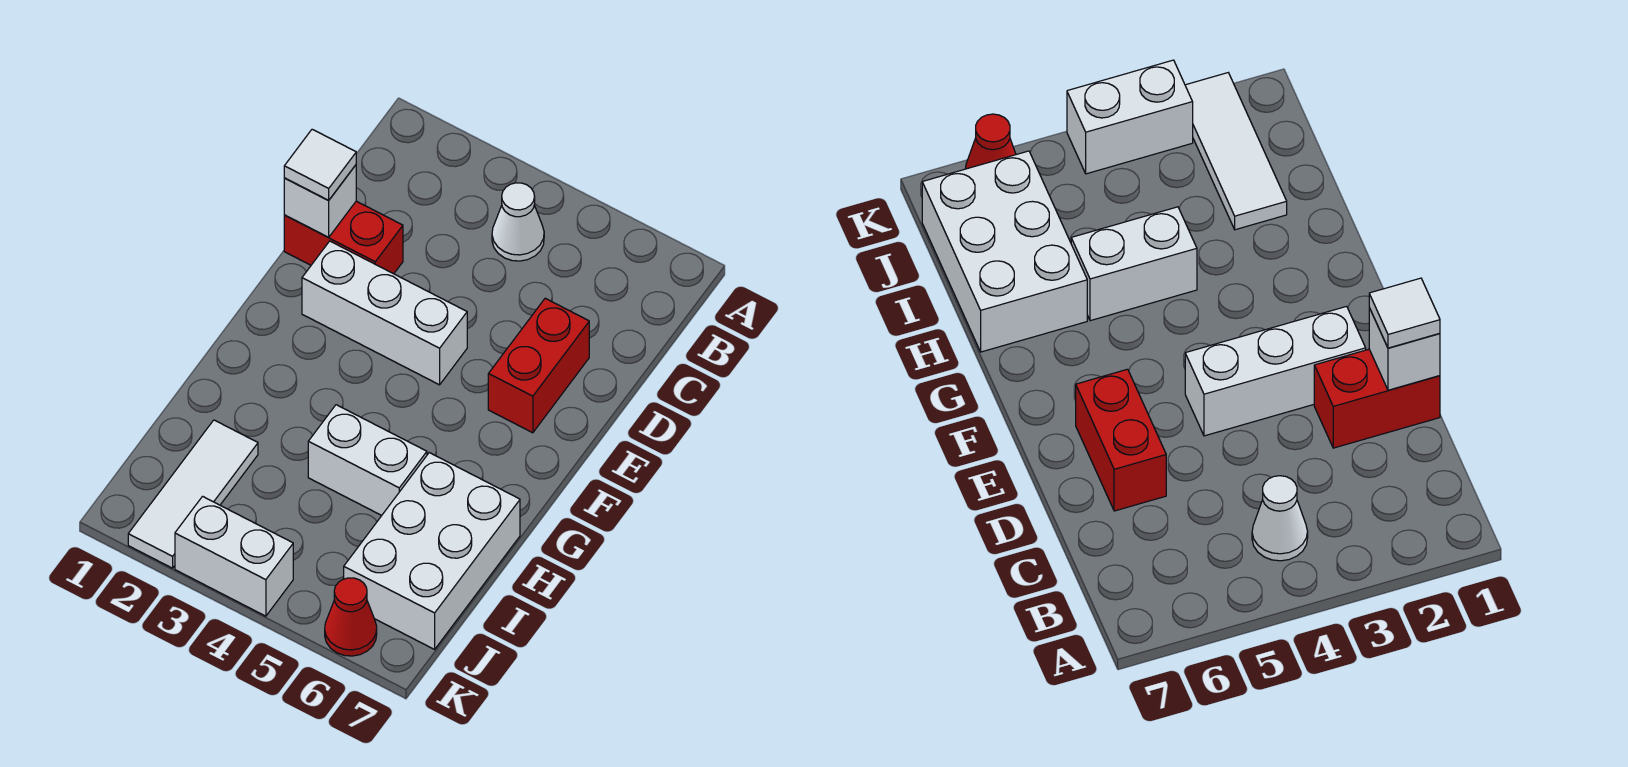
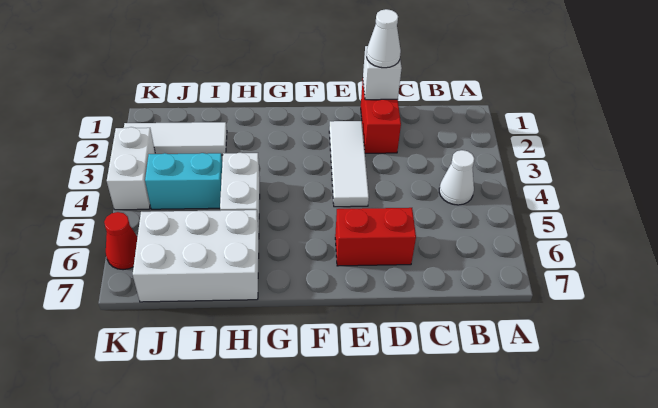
white 1x1 tile [284,129,356,200] -> white 1x1 cone [366,9,401,68]
white 1x3 brick [302,241,467,385] -> white 1x3 tile [329,121,369,207]
none -> cyan 1x2 brick [145,153,222,209]

